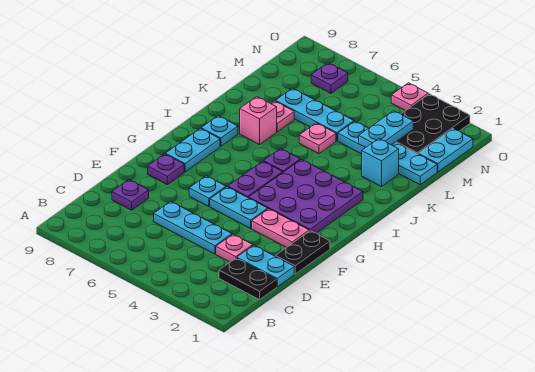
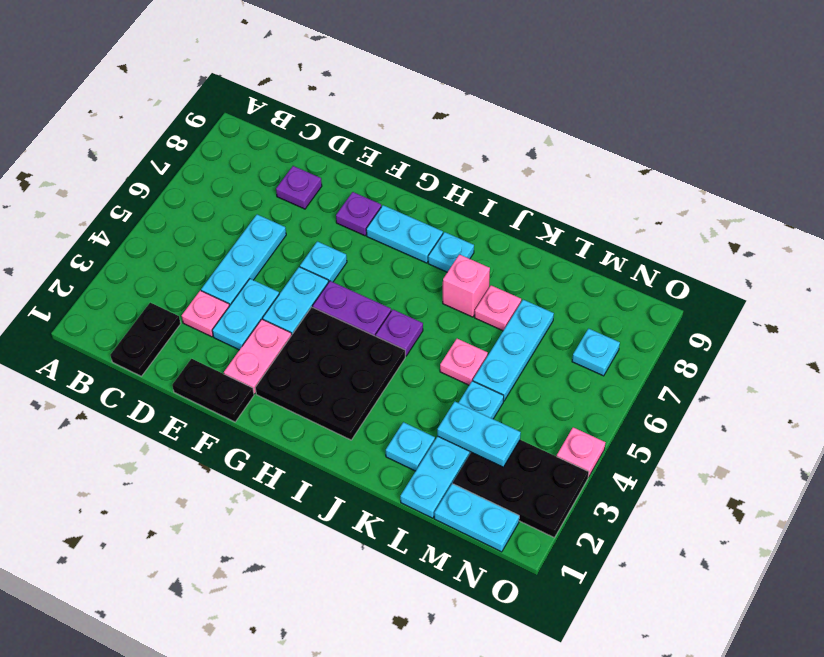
cyan 1x2 plate [237,245,294,287] -> cyan 1x2 plate moved to [212,279,279,350]
purple 3x3 plate [249,160,363,233] -> black 3x3 plate [255,307,405,440]
cyan 1x1 brick [362,139,399,187] -> cyan 1x1 plate [386,422,435,471]
purple 1x1 plate [311,63,348,93] -> cyan 1x1 plate [572,329,620,376]

